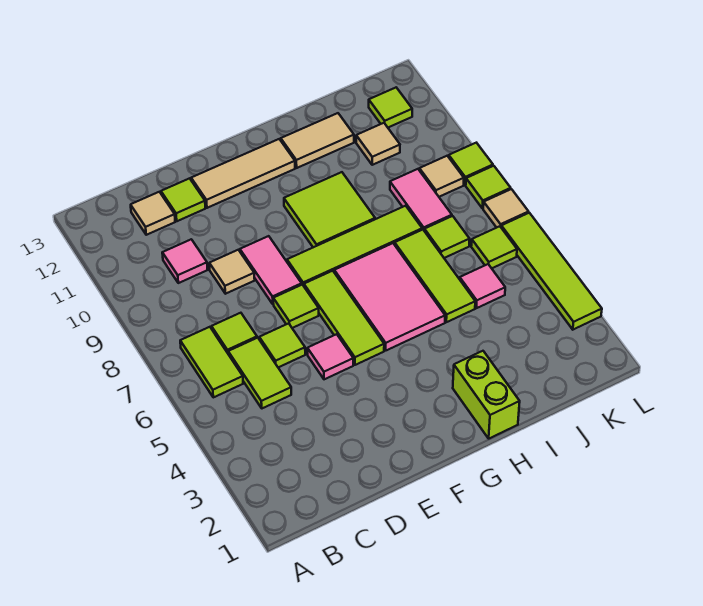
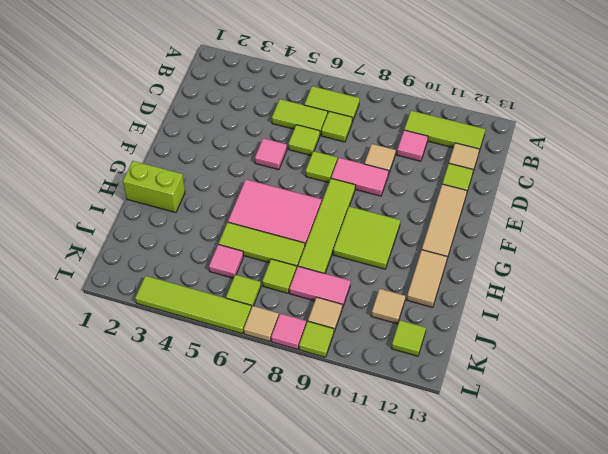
lime 1x3 tile [304,271,384,365] -> lime 1x3 tile moved to [404,111,485,151]
lime 1x1 tile [466,166,511,208] -> pink 1x1 tile [271,314,306,349]

